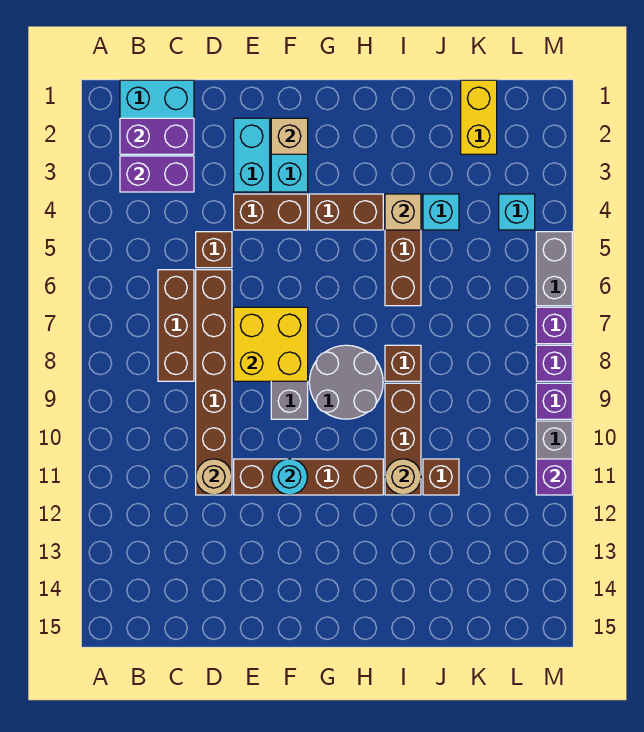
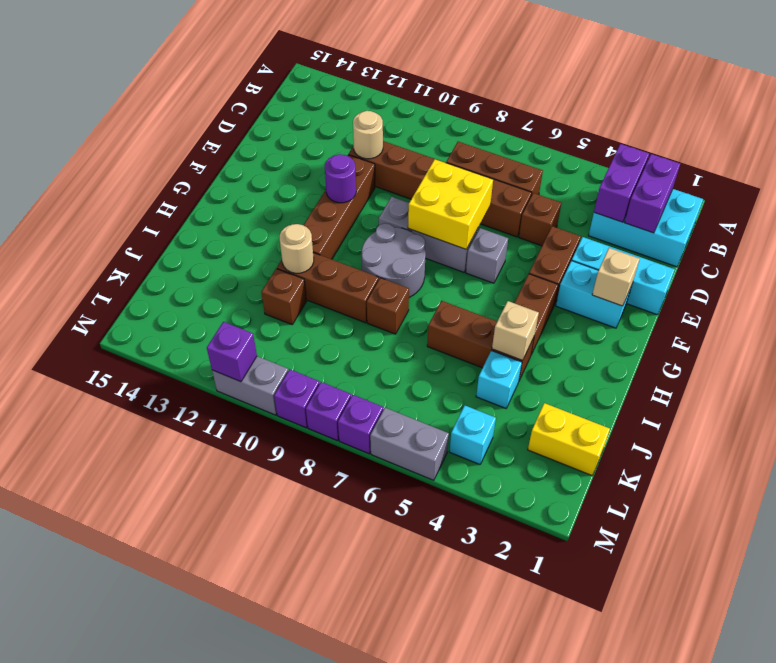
cyan 1x2 brick [234,118,270,192] -> cyan 1x3 brick [572,237,675,315]
none -> grey 1x1 brick [466,228,508,283]
cyan 1x1 round brick [272,459,307,495] -> purple 1x1 round brick [325,154,356,203]

